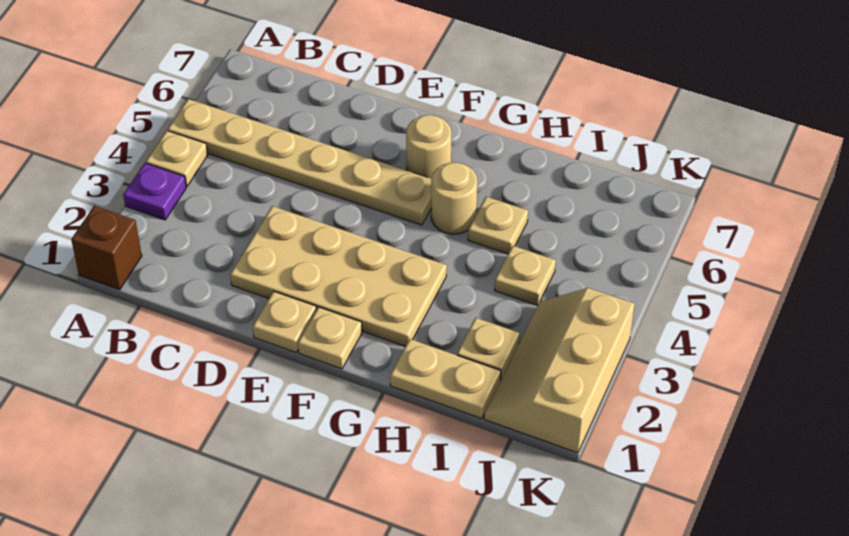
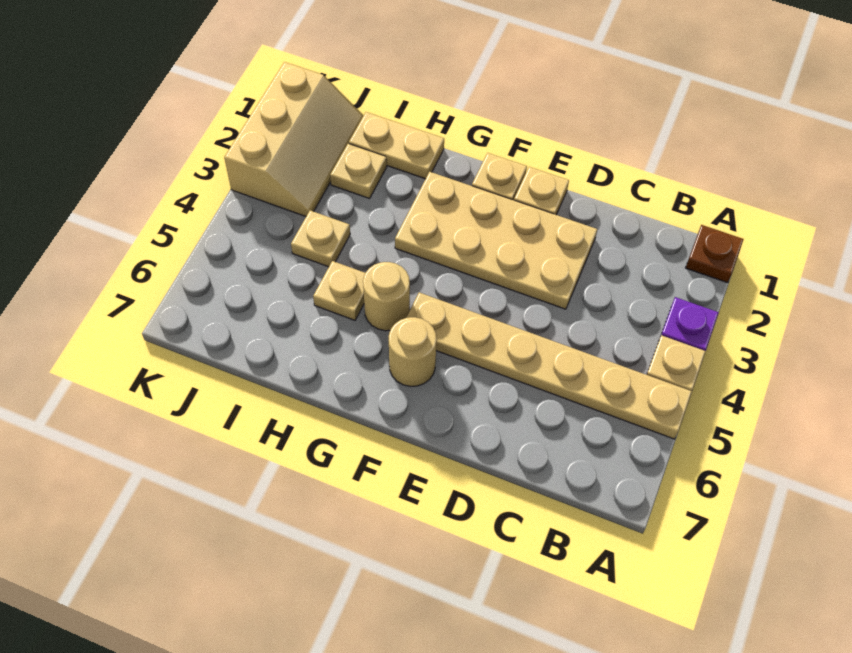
brown 1x1 brick [71,206,142,290] -> brown 1x1 plate [686,225,744,283]

